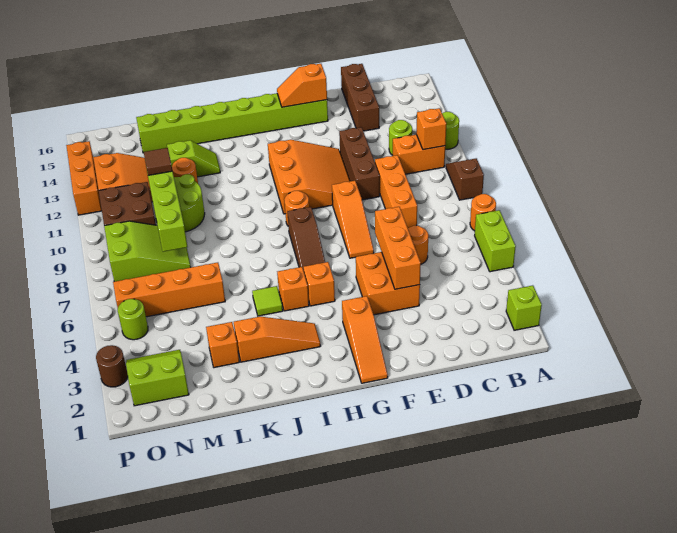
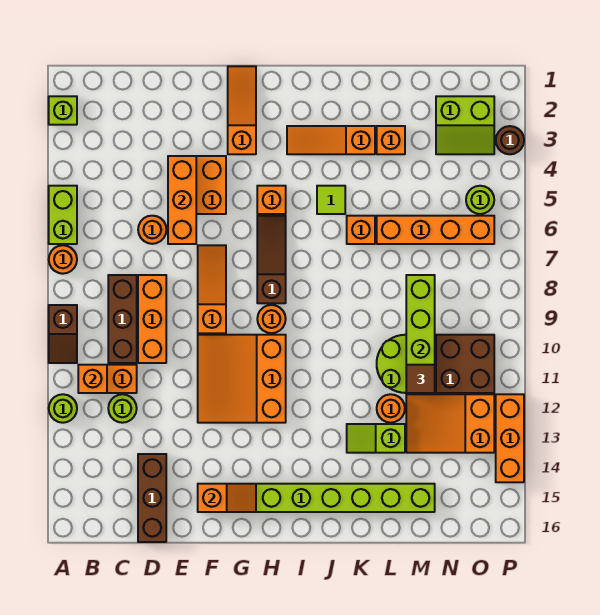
brown 1x3 brick [339,127,380,200] -> brown 1x3 brick moved to [108,275,137,363]
orange 1x1 brick [277,267,309,311] -> orange 1x1 brick moved to [347,216,375,244]
lime 2x3 slope [104,221,191,282] -> none

